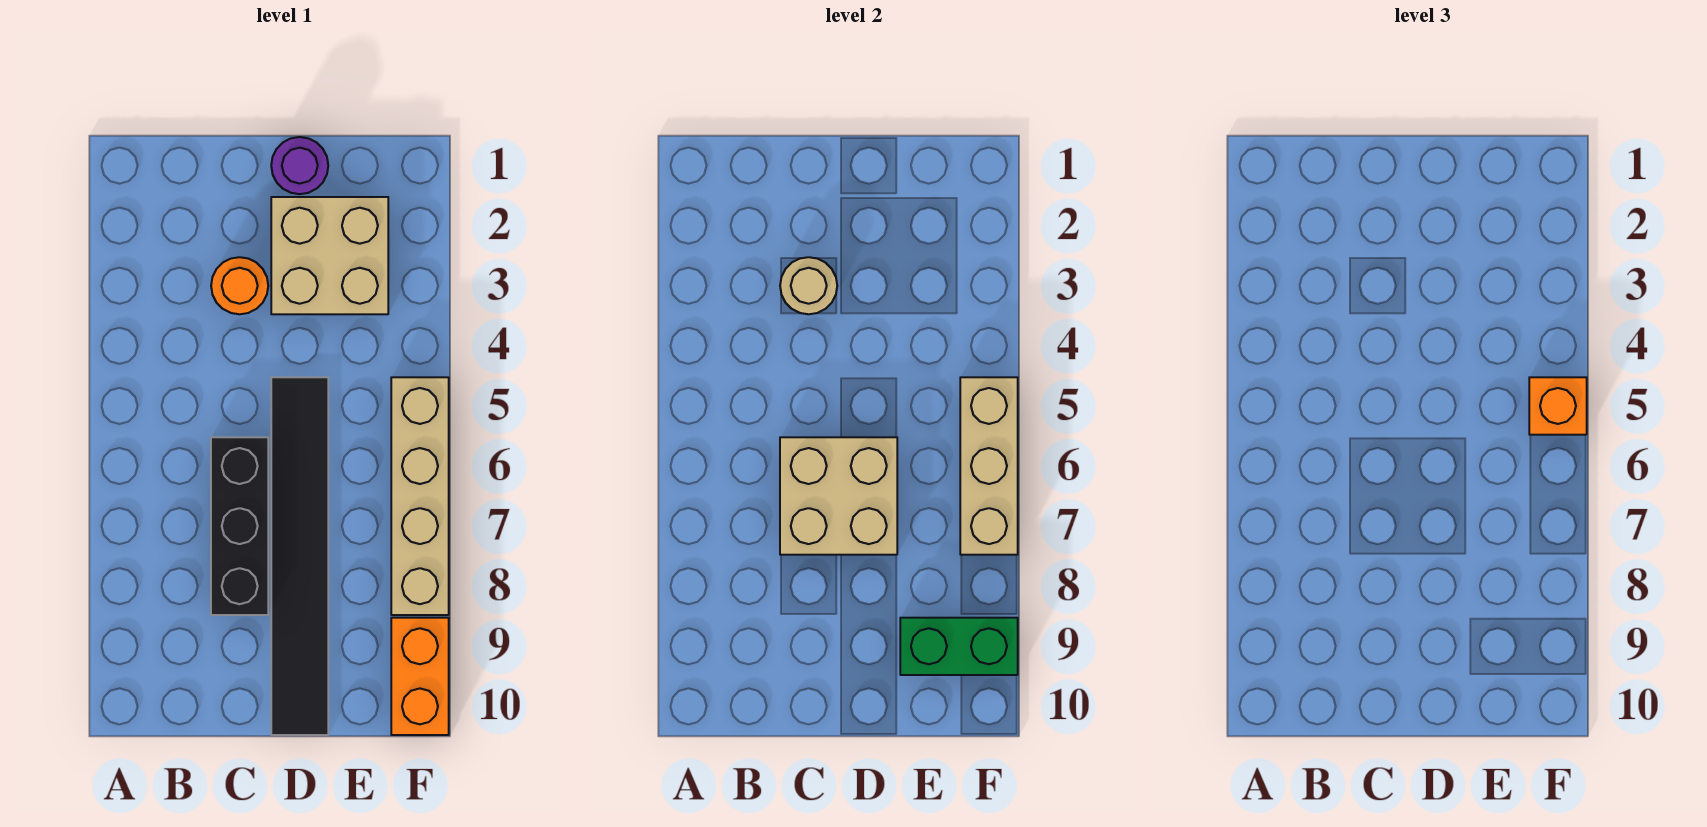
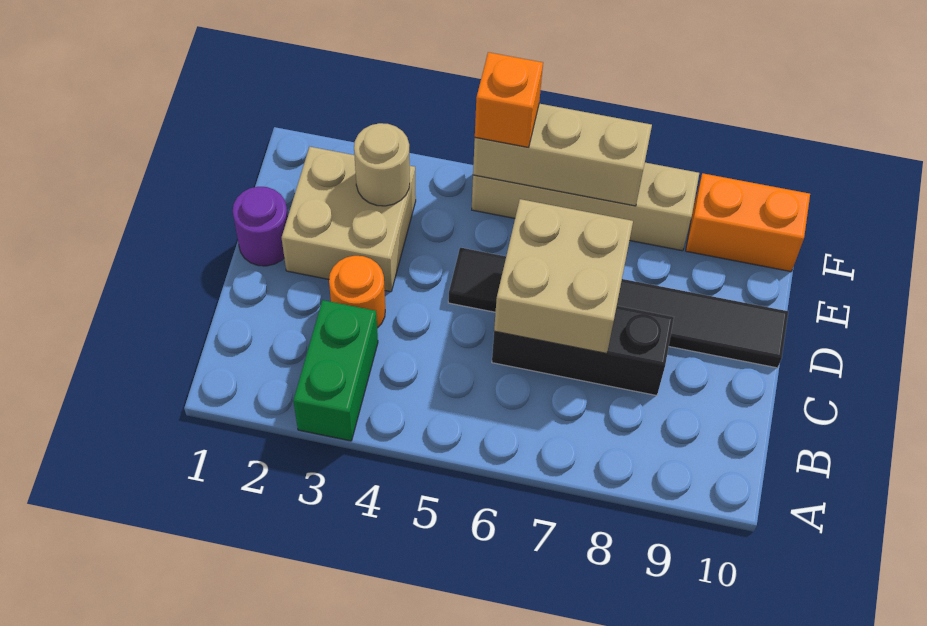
tan 1x1 round brick [780,257,837,314] -> tan 1x1 round brick moved to [354,123,410,206]
green 1x2 brick [900,618,1018,675] -> green 1x2 brick moved to [293,300,378,441]

